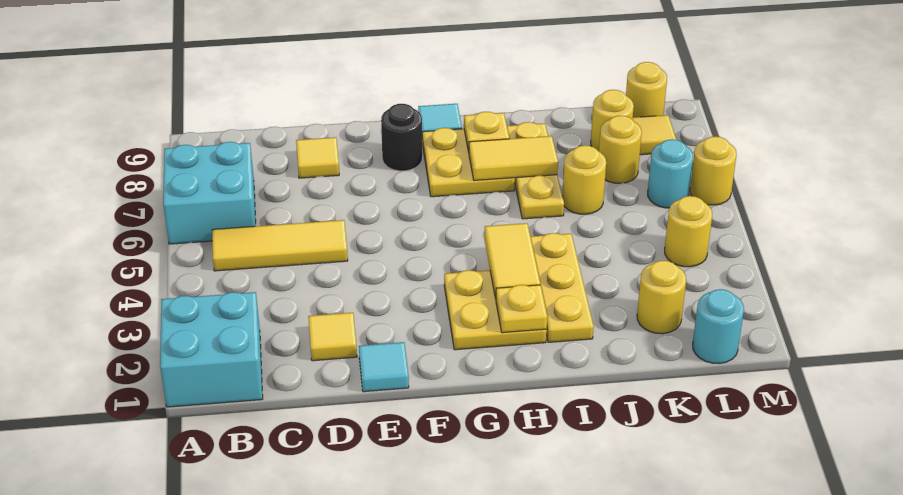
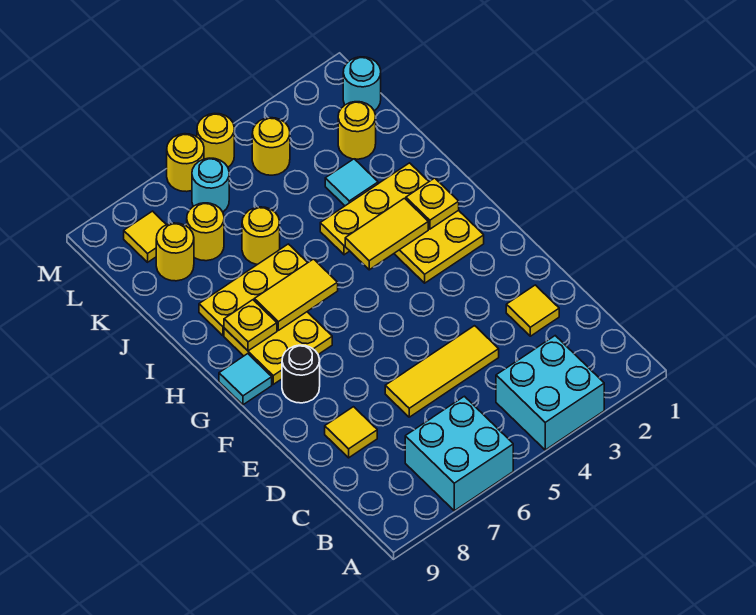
cyan 2x2 brick [160,292,263,407] -> cyan 2x2 brick moved to [496,336,604,450]
yellow 1x3 tile [212,220,348,271] -> yellow 1x3 tile turned to [385,326,499,417]
cyan 1x1 tile [359,342,409,392] -> cyan 1x1 tile moved to [325,159,378,206]
yellow 1x2 tile [469,136,558,180] -> yellow 1x2 tile turned to [254,259,338,330]
yellow 1x1 round brick [626,62,667,117] -> yellow 1x1 round brick moved to [197,113,234,167]

